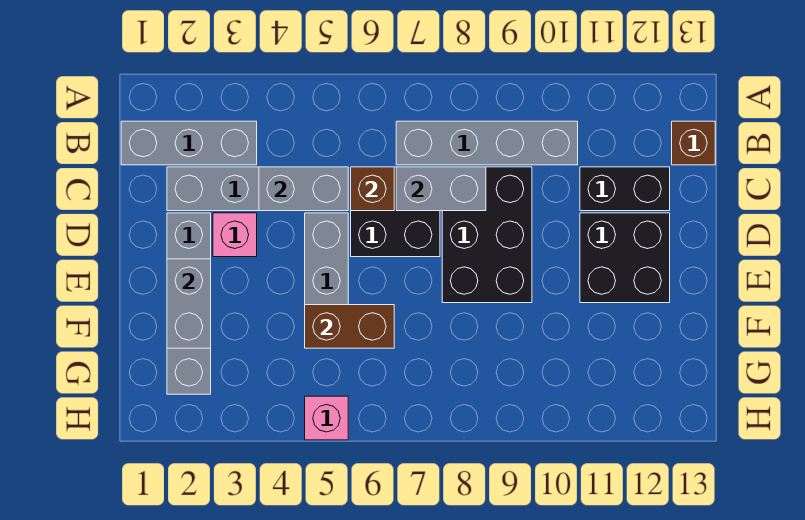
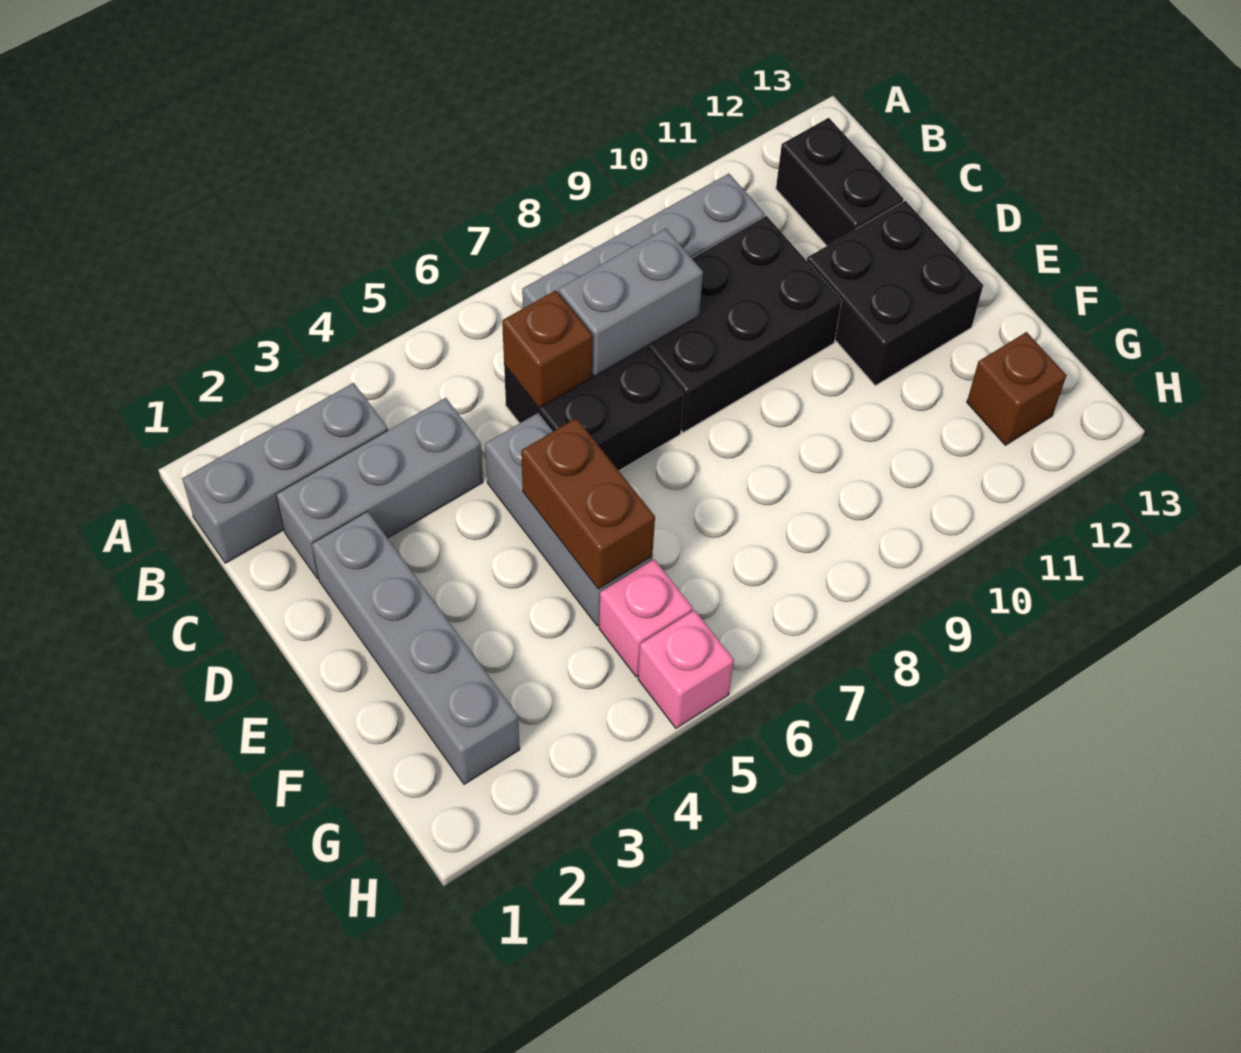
brown 1x1 brick [672,121,715,165] -> brown 1x1 brick moved to [967,332,1066,445]
grey 1x2 brick [259,167,348,211] -> none
black 2x3 brick [442,167,532,303] -> black 2x3 brick turned to [646,216,842,432]
black 1x2 brick [580,167,670,211] -> black 1x2 brick turned to [776,118,903,246]
pink 1x1 brick [213,213,257,257] -> pink 1x1 brick moved to [599,559,693,677]
grey 1x2 brick [167,259,211,348] -> none
brown 1x2 brick [305,305,394,348] -> brown 1x2 brick turned to [521,418,655,589]

